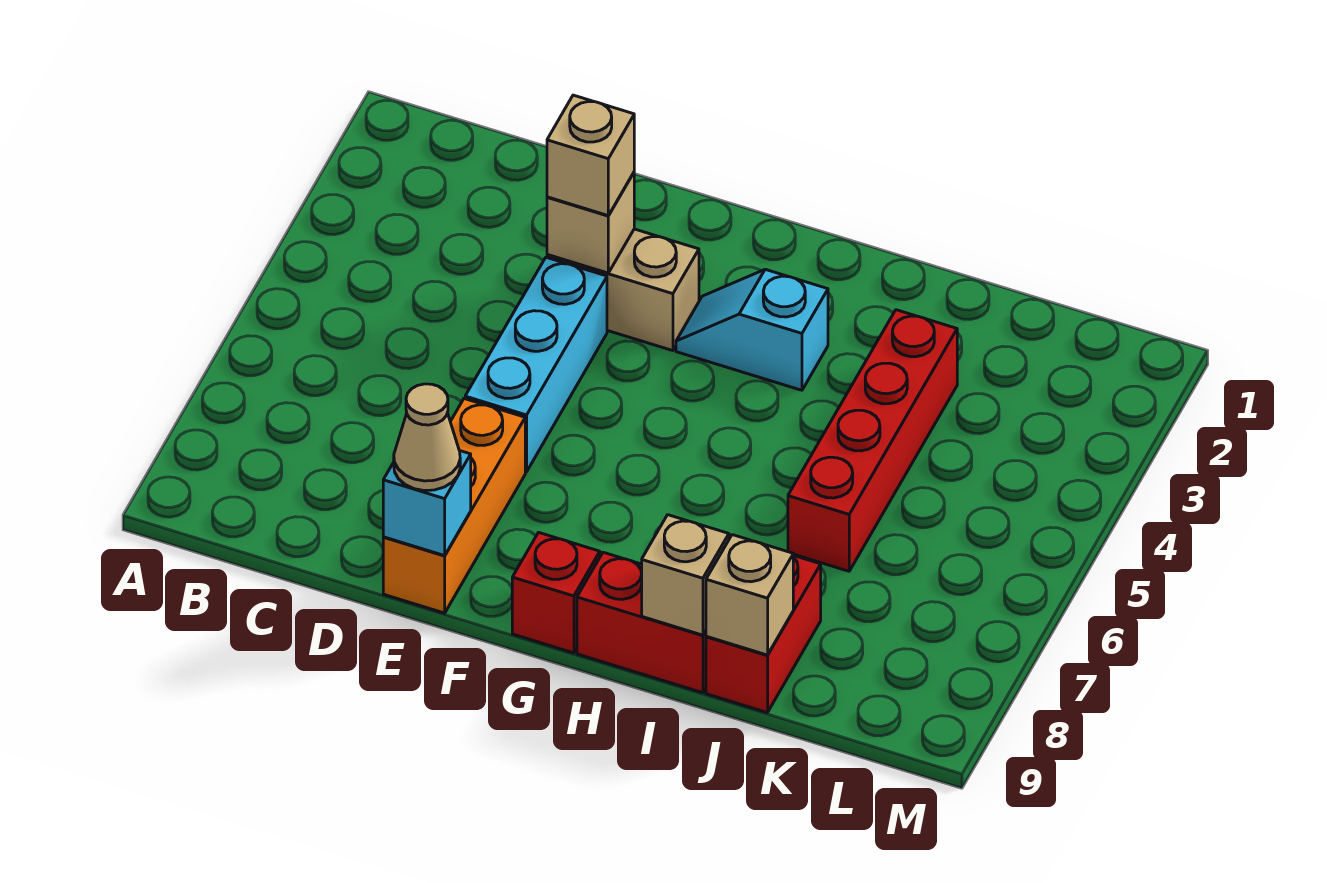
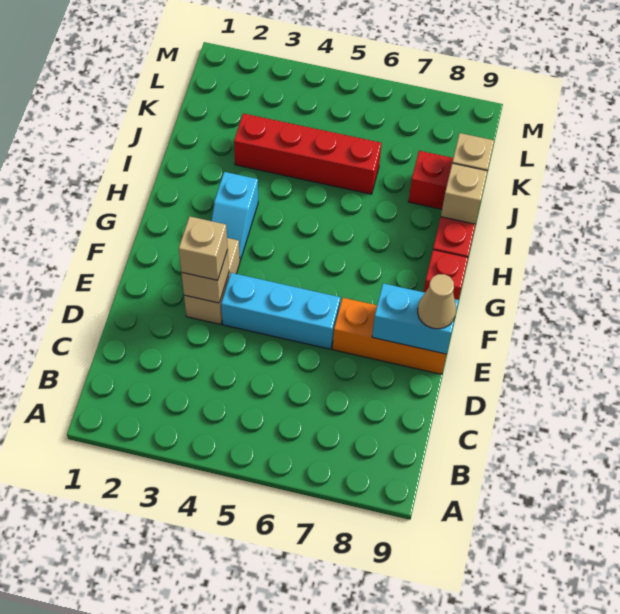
cyan 1x1 brick [383,451,471,556] -> cyan 1x2 brick [372,283,459,354]

